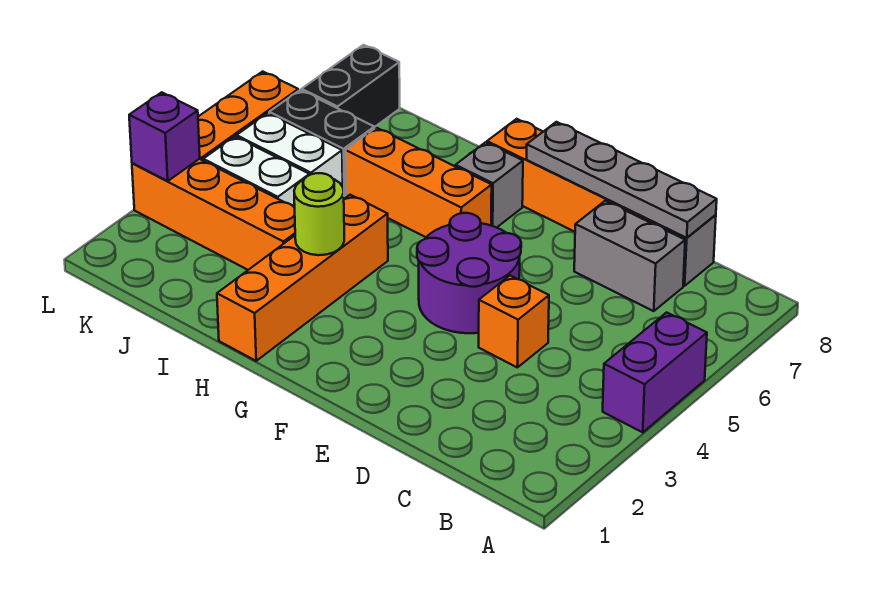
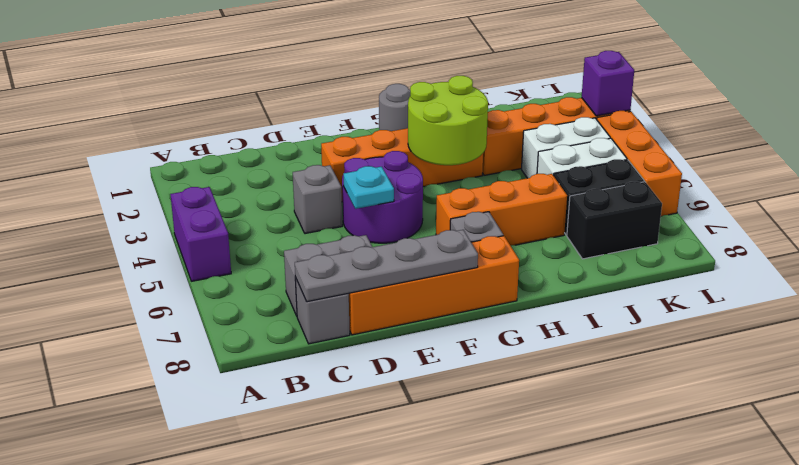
orange 1x1 brick [479,276,549,367] -> grey 1x1 brick [293,165,342,234]
none -> cyan 1x1 plate [343,166,394,209]
none -> grey 1x1 round brick [379,84,410,131]
orange 1x4 brick [217,195,388,361] -> orange 1x4 brick turned to [321,128,483,193]
lime 1x1 round brick [294,173,344,255] -> lime 2x2 round brick [408,76,488,165]
black 1x2 brick [302,45,400,127] -> black 1x2 brick turned to [567,182,662,259]

